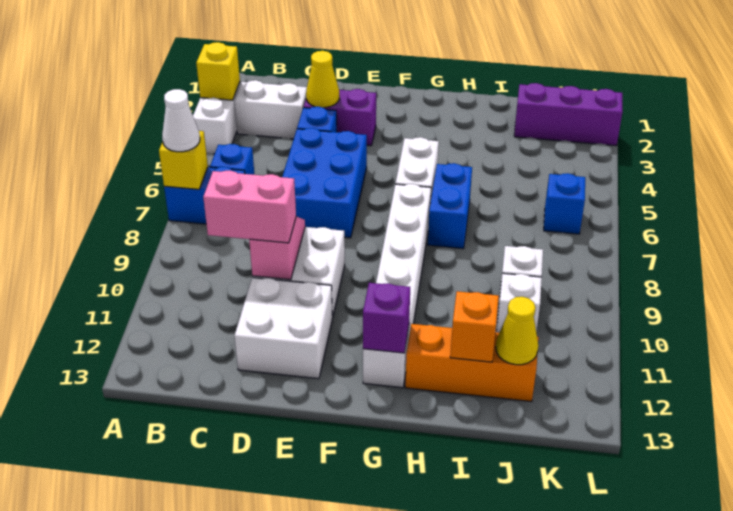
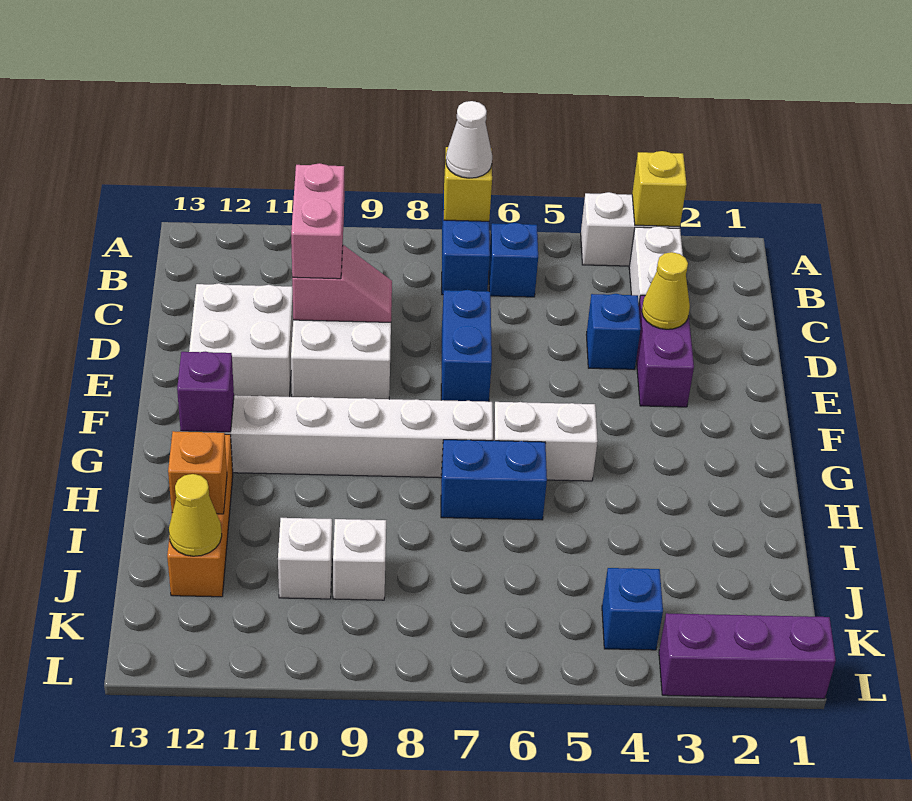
blue 2x3 brick [282,128,367,238] -> blue 1x2 brick [441,290,492,402]
purple 1x3 brick [514,83,623,146] -> purple 1x3 brick turned to [659,613,836,699]
blue 1x1 brick [544,173,585,234] -> blue 1x1 brick moved to [602,568,663,650]

